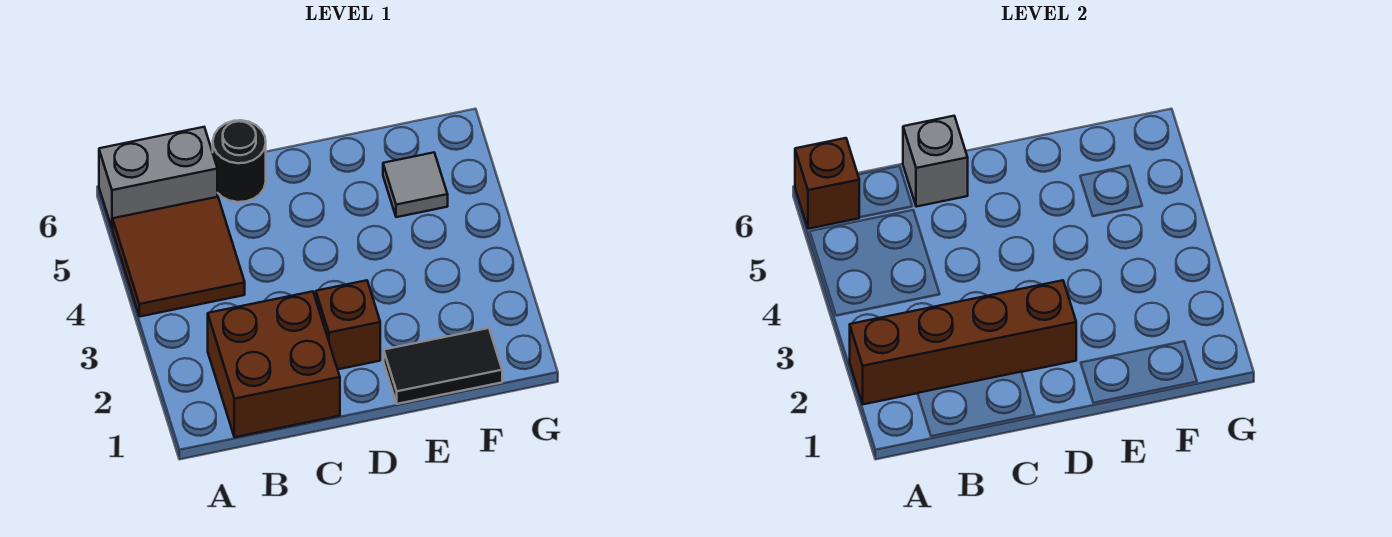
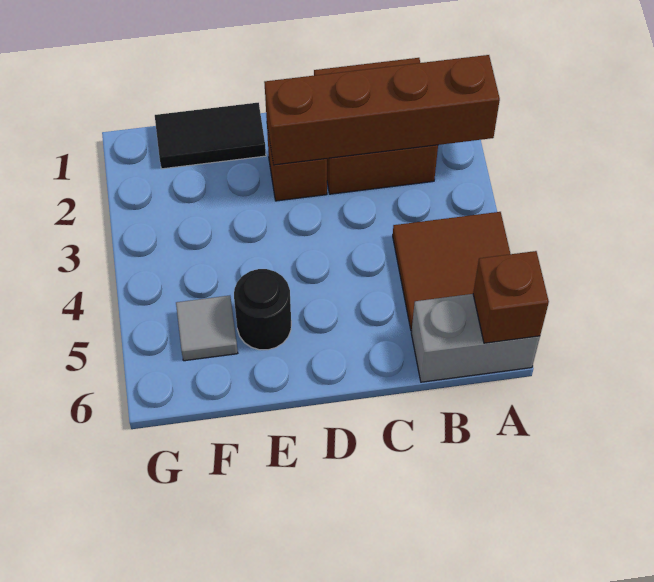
black 1x1 round brick [213,120,266,202] -> black 1x1 round brick moved to [234,269,291,350]
grey 1x1 brick [903,116,968,207] -> none

